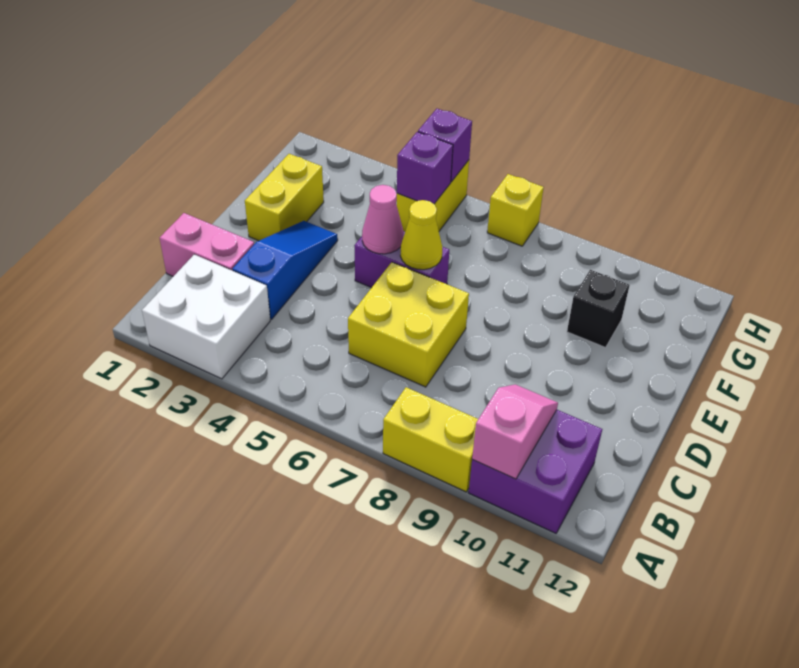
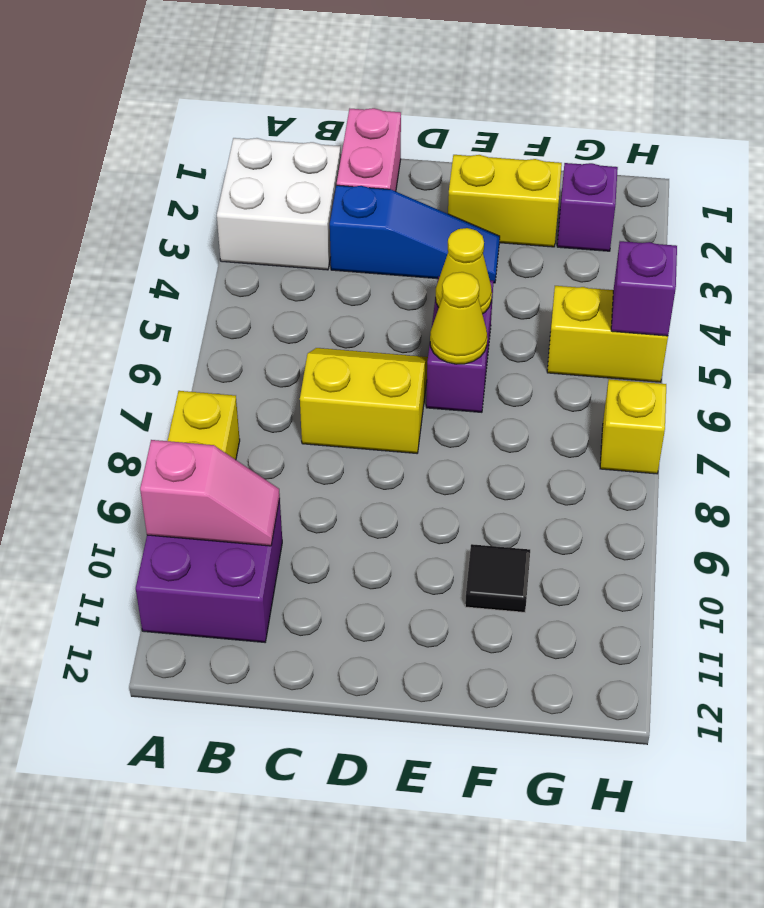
yellow 2x2 brick [348,262,469,387] -> yellow 2x2 slope [300,348,428,453]
pink 1x1 cone [362,185,404,254] -> yellow 1x1 cone [436,228,492,314]
black 1x1 brick [567,270,629,347] -> black 1x1 tile [465,544,530,612]
purple 1x1 brick [397,132,453,204] -> purple 1x1 brick moved to [557,163,618,251]

